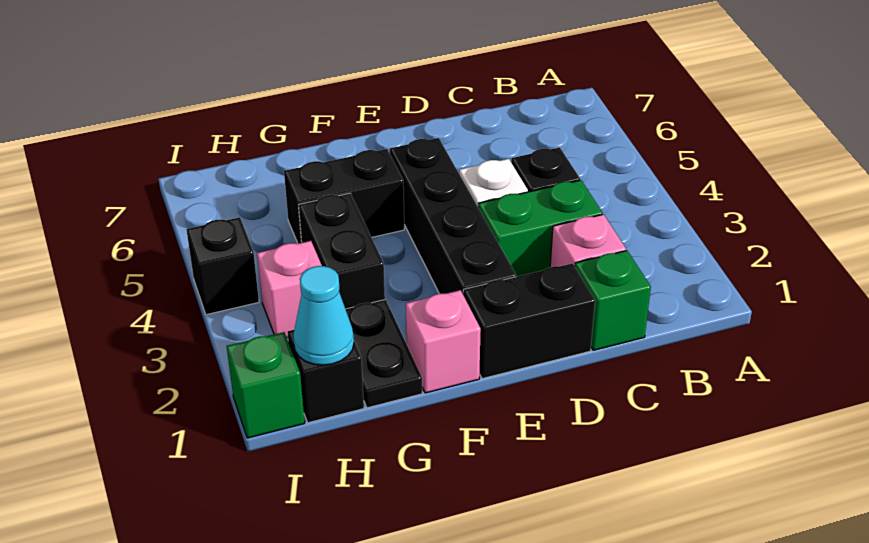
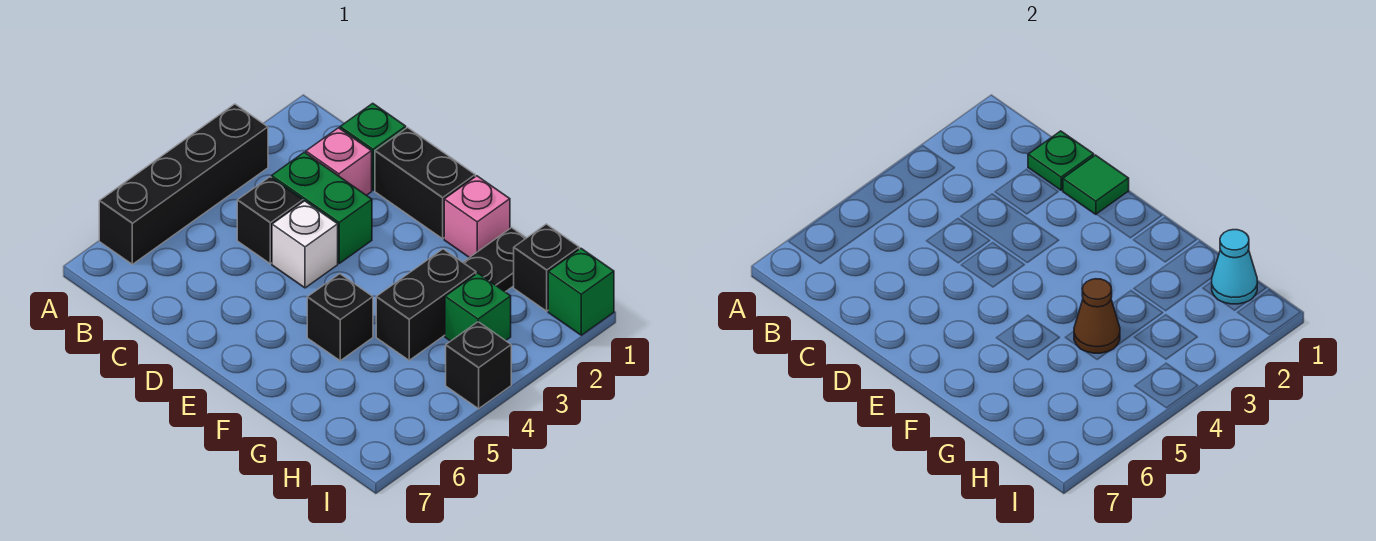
none -> green 1x1 plate [1028,131,1094,190]
none -> green 1x1 tile [1063,155,1129,214]
black 1x4 brick [390,138,516,294] -> black 1x4 brick moved to [99,104,268,264]
black 1x2 brick [284,149,404,244] -> black 1x1 brick [307,274,373,361]
none -> brown 1x1 cone [1074,279,1120,353]
pink 1x1 brick [257,241,322,337] -> green 1x1 brick [445,273,511,341]

